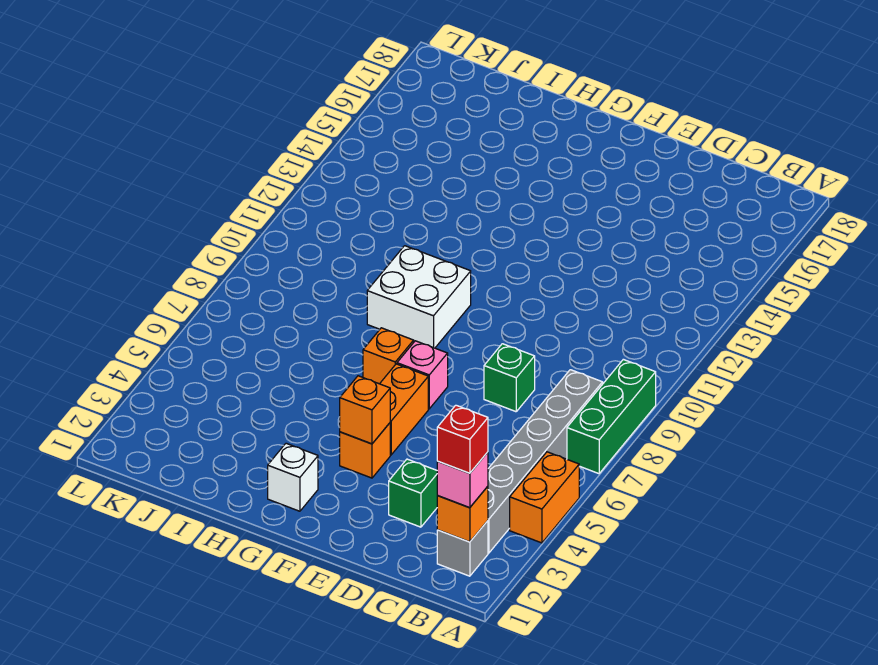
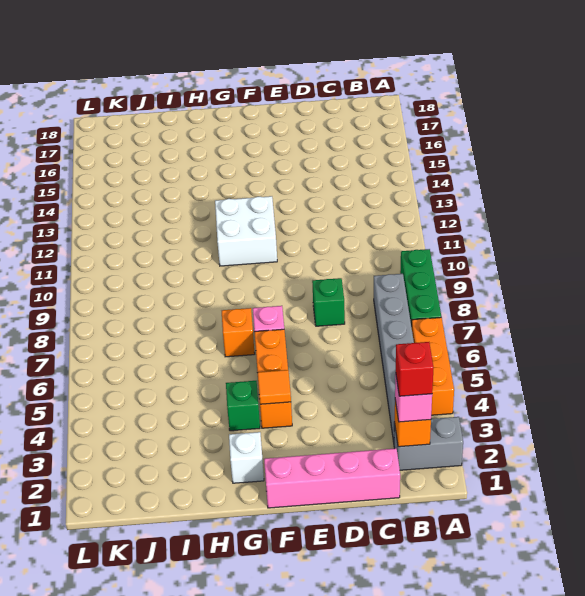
orange 1x2 brick [510,452,579,543] -> orange 1x3 brick [412,317,454,415]
grey 1x1 brick [437,521,488,576] -> grey 1x2 brick [394,417,463,470]
none -> pink 1x4 brick [264,448,400,508]
green 1x1 brick [389,459,438,527] -> green 1x1 brick moved to [226,381,260,431]
orange 1x1 brick [340,376,390,444] -> orange 1x1 tile [258,370,291,404]
white 2x2 brick [367,246,471,348] -> white 2x2 brick moved to [215,196,277,266]

